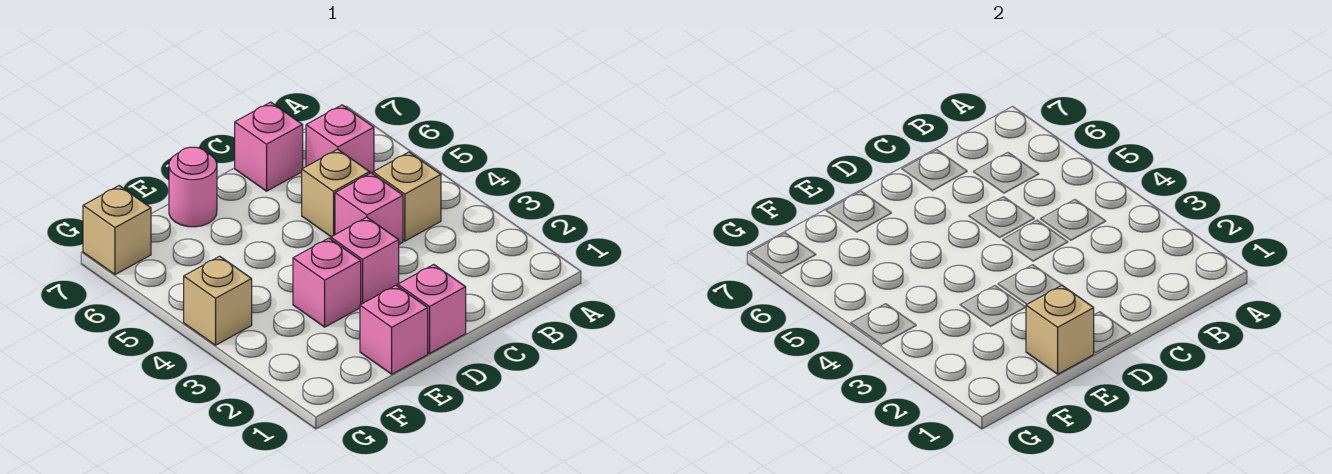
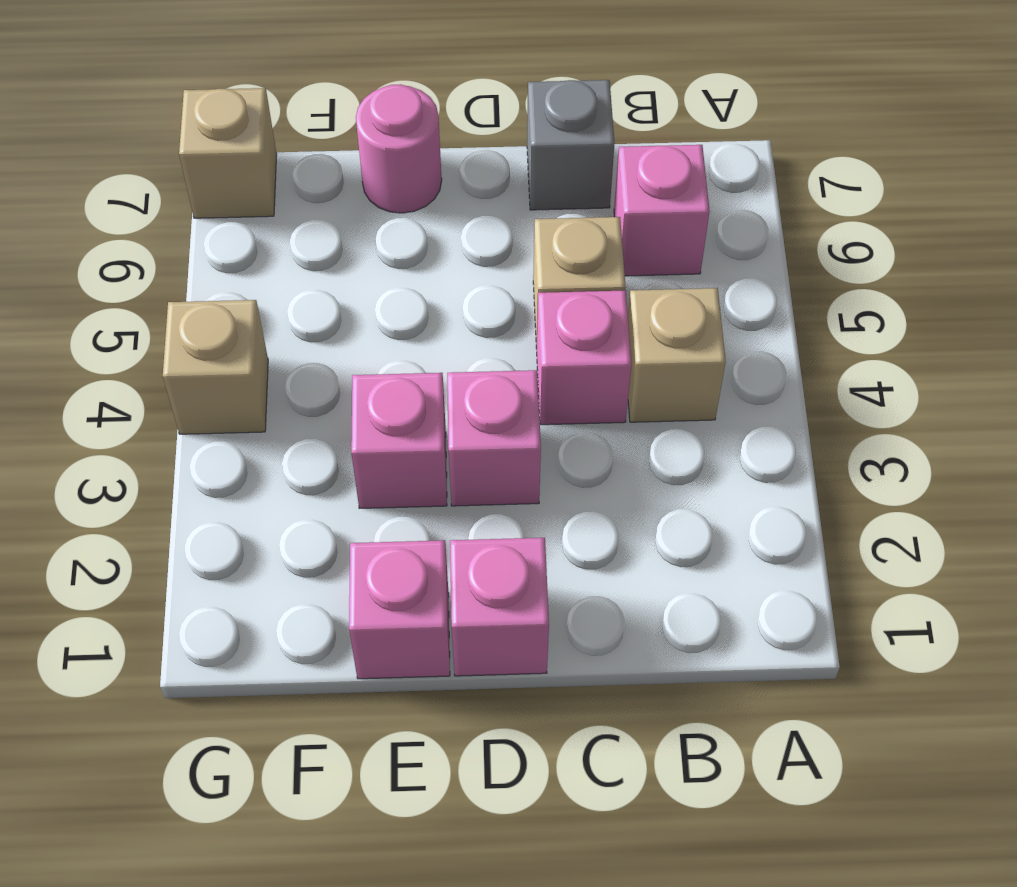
pink 1x1 brick [235,102,303,191] -> grey 1x1 brick [527,80,615,210]
tan 1x1 brick [1026,285,1094,374] -> none

